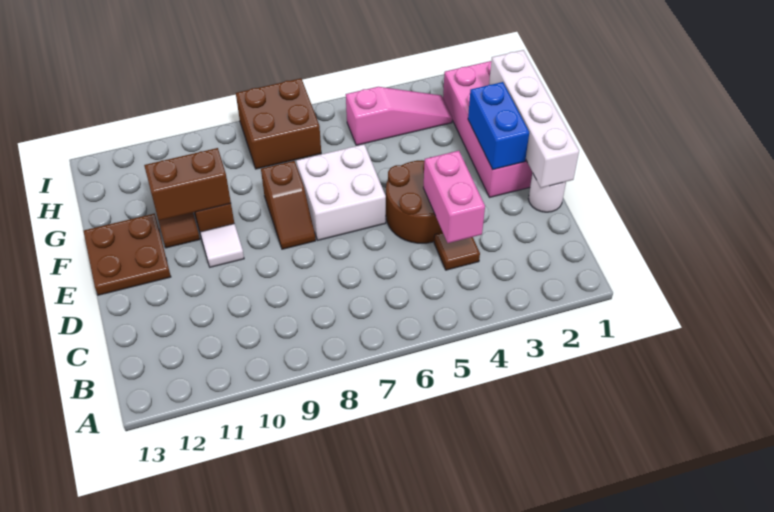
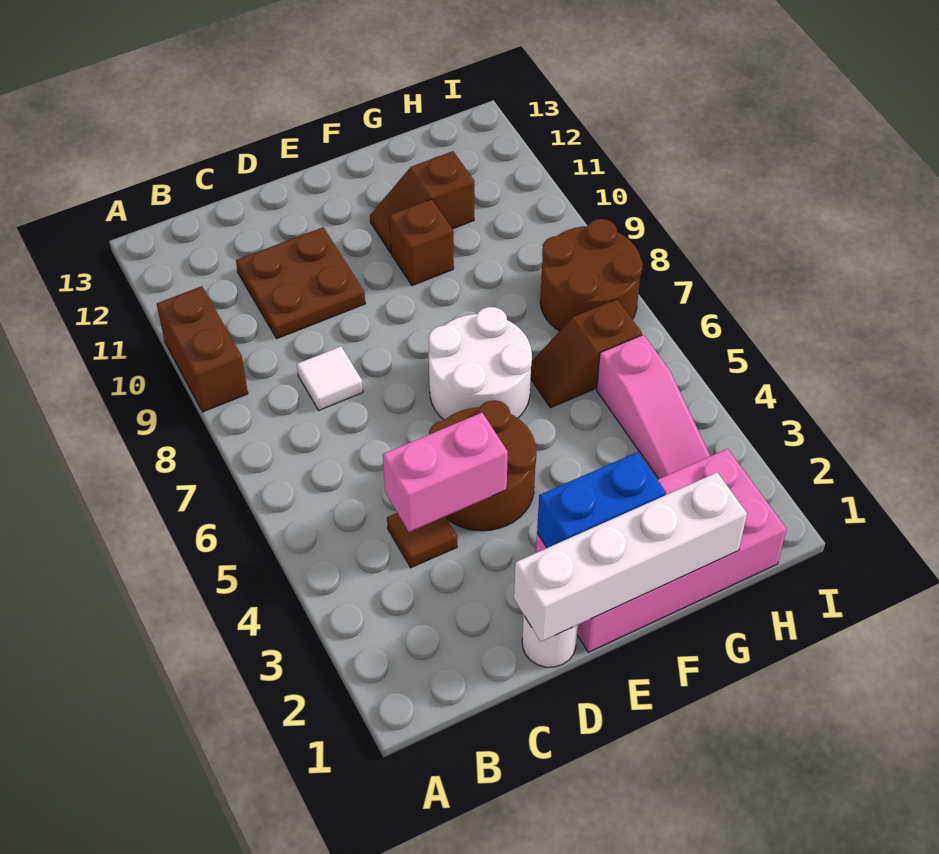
white 2x2 brick [296,144,386,240] -> white 2x2 round brick [429,307,532,420]
brown 1x2 slope [261,161,316,249] -> brown 1x2 slope moved to [531,299,642,408]
white 1x1 tile [200,224,244,267] -> white 1x1 tile moved to [297,346,363,410]
brown 2x2 plate [83,214,171,295] -> brown 2x2 plate moved to [236,227,365,339]
brown 1x2 brick [144,148,231,221] -> brown 1x2 brick moved to [157,286,248,412]
brown 2x2 brick [236,78,321,169] -> brown 2x2 round brick [540,219,643,331]

